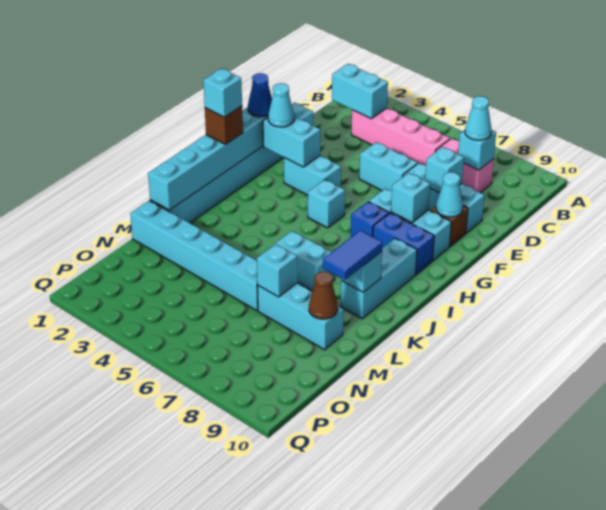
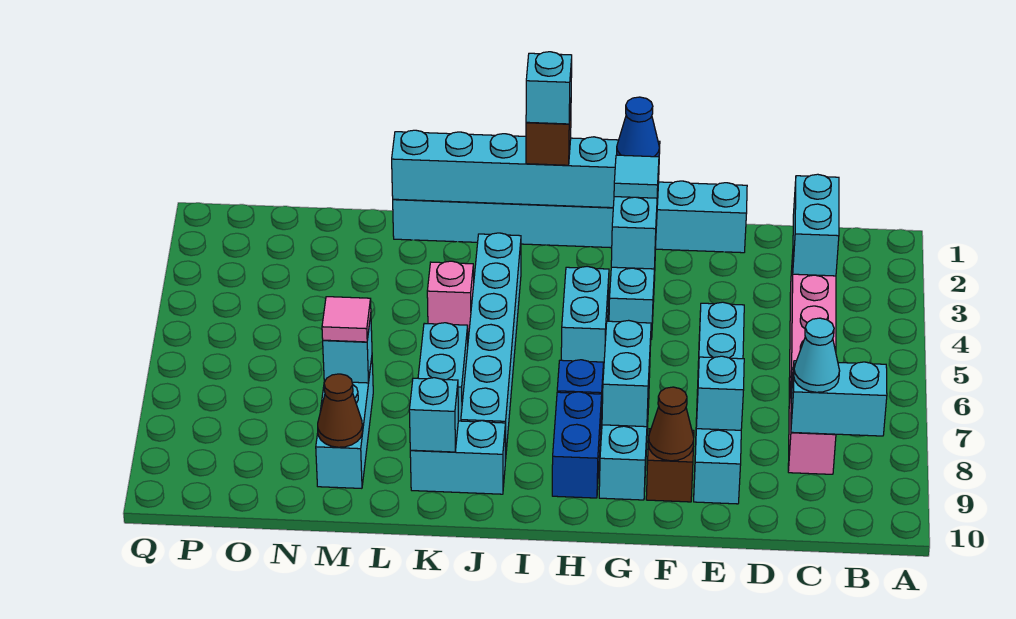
cyan 1x1 brick [458,130,496,170] -> cyan 1x2 brick [791,361,887,436]
cyan 1x1 cone [436,172,463,217] -> brown 1x1 cone [648,387,694,461]
cyan 1x1 cone [268,83,294,127] -> cyan 1x1 tile [614,155,659,198]
cyan 1x1 brick [391,173,430,223] -> cyan 1x2 brick [602,320,651,427]
cyan 1x1 brick [308,180,345,228] -> cyan 1x2 brick [561,266,609,369]
cyan 1x3 brick [341,238,417,319] -> cyan 1x2 brick [410,421,505,494]
none -> pink 1x1 brick [427,261,474,332]
blue 1x2 tile [323,230,382,280] -> none
cyan 1x6 brick [130,201,258,311] -> cyan 1x6 brick moved to [461,233,521,461]
none -> pink 1x1 tile [322,297,371,342]

